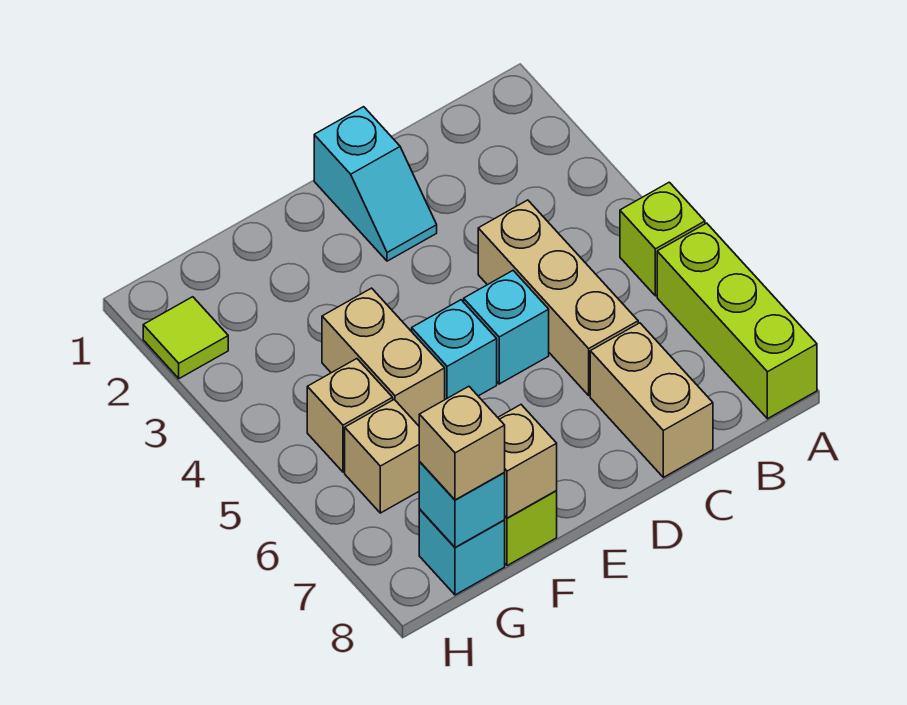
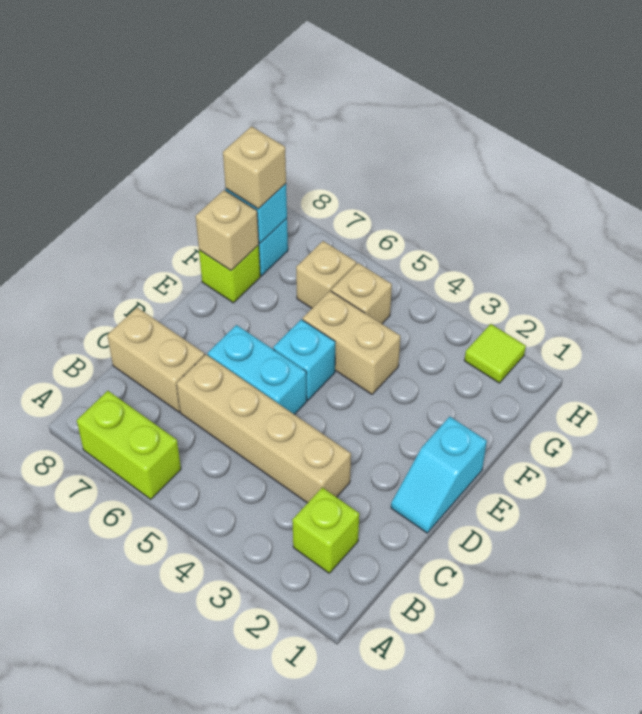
lime 1x1 brick [620,182,705,296] -> lime 1x1 brick moved to [292,487,359,573]
lime 1x3 brick [657,223,817,419] -> lime 1x2 brick [77,391,181,499]
tan 1x3 brick [478,200,638,395] -> tan 1x4 brick [176,355,351,503]
cyan 1x2 slope [314,107,437,261] -> cyan 1x2 slope turned to [391,417,487,533]
cyan 1x1 brick [464,271,549,384] -> cyan 1x2 brick [208,325,307,415]

